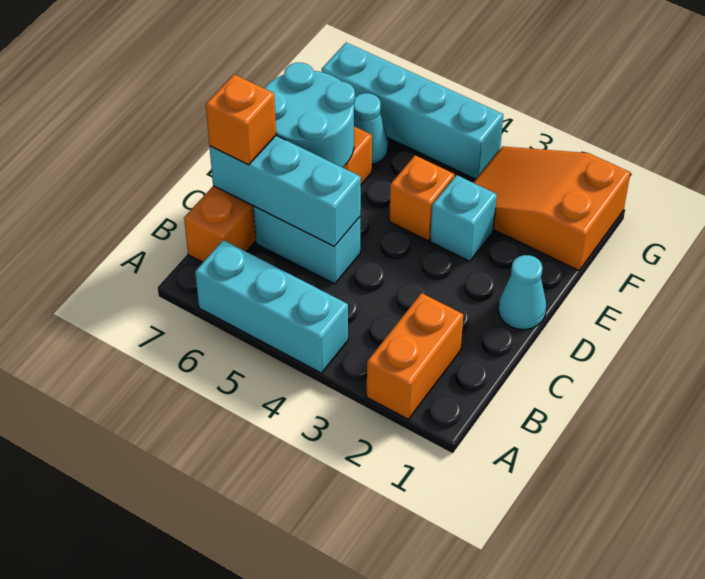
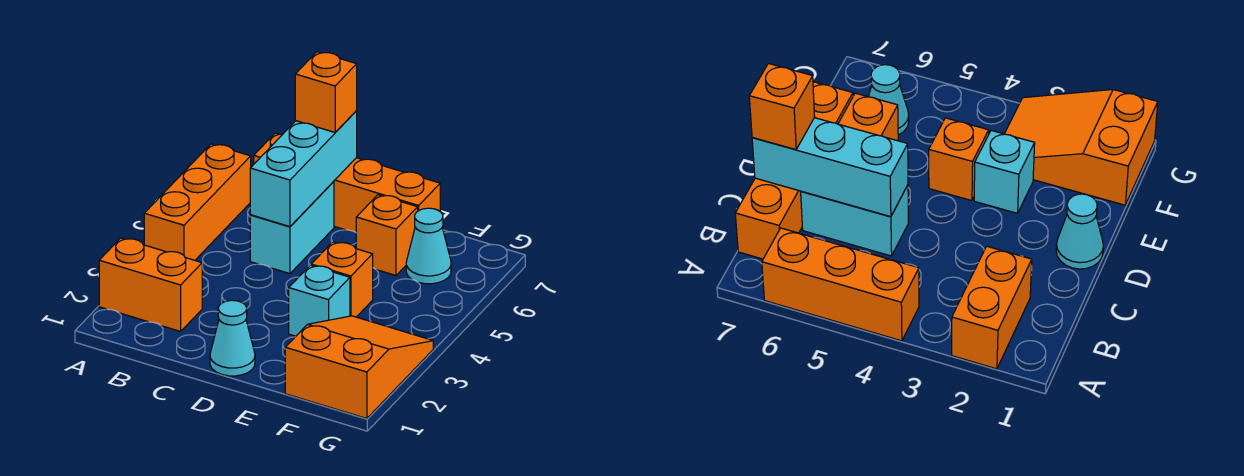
cyan 1x3 brick [195,240,348,373] -> orange 1x3 brick [144,144,251,260]
cyan 2x2 round brick [264,63,355,168] -> none
cyan 1x4 brick [322,43,503,179] -> none

